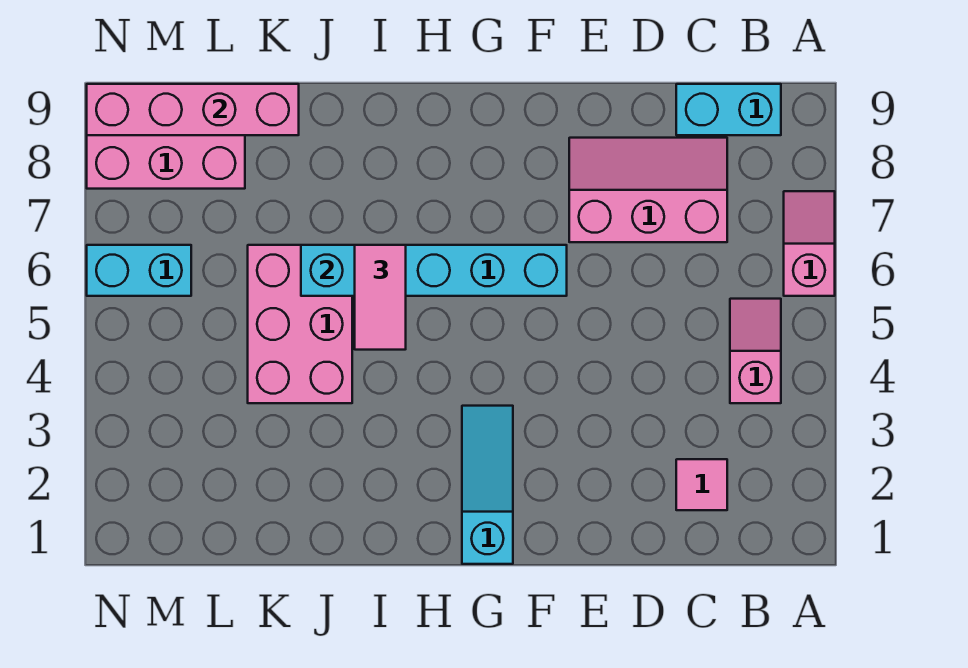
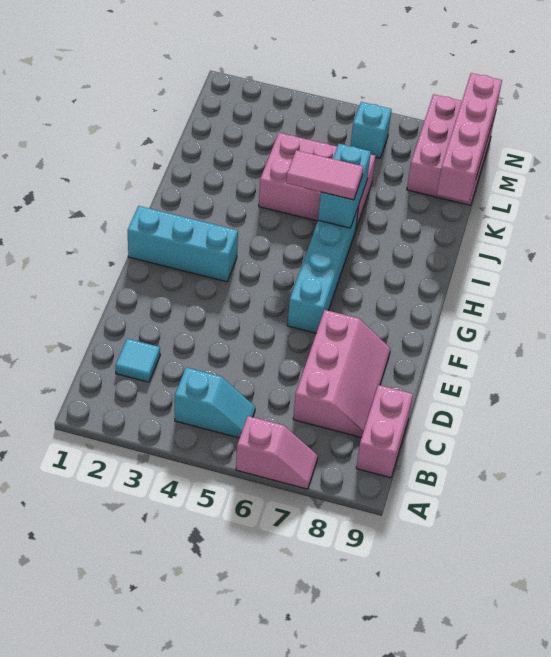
pink 1x2 slope [730,299,781,403] -> cyan 1x2 slope [175,368,255,438]
cyan 1x2 brick [676,84,781,135] -> pink 1x2 brick [356,385,413,478]
pink 1x1 tile [676,459,727,510] -> cyan 1x1 tile [115,339,160,382]
cyan 1x3 slope [462,406,513,564] -> cyan 1x3 brick [127,206,238,282]
cyan 1x2 brick [87,245,191,296] -> cyan 1x1 brick [351,102,392,158]

